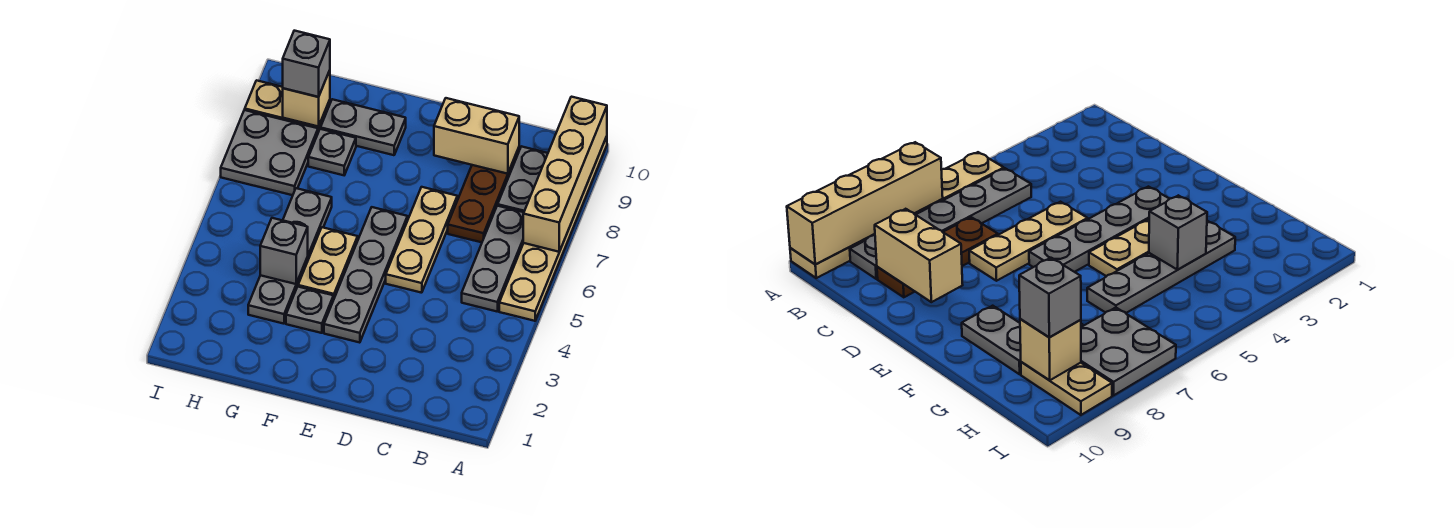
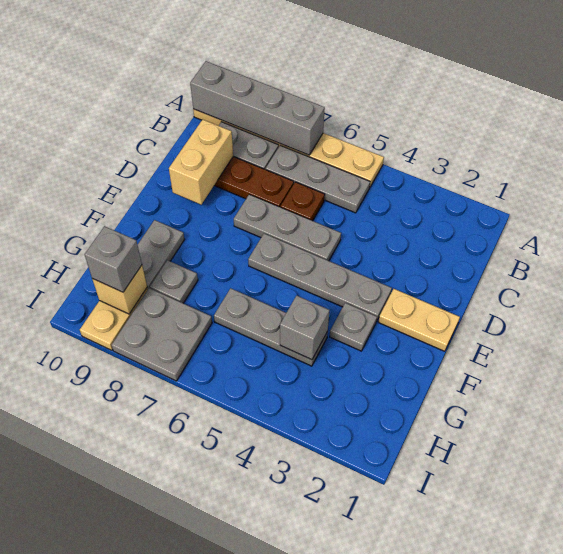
tan 1x4 brick [523,97,607,252] -> grey 1x4 brick [190,61,325,155]
none -> brown 1x1 plate [281,182,325,221]
tan 1x3 plate [386,187,457,293] -> grey 1x3 plate [234,195,341,261]
tan 1x2 plate [298,227,358,298] -> tan 1x2 plate moved to [378,289,460,351]
grey 1x4 plate [248,188,332,324] -> grey 1x3 plate [214,288,328,366]

